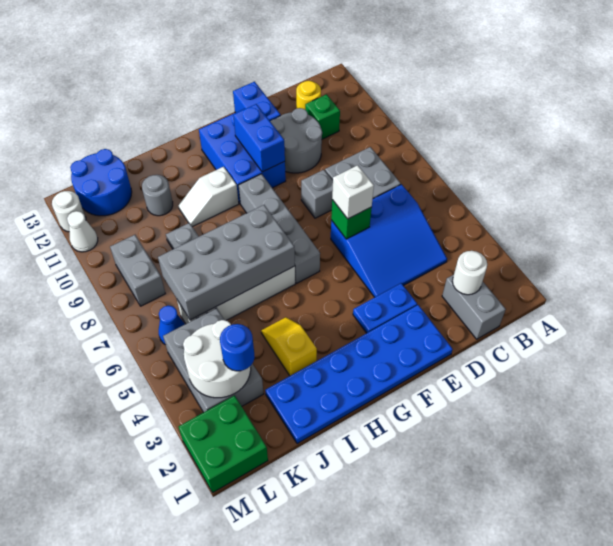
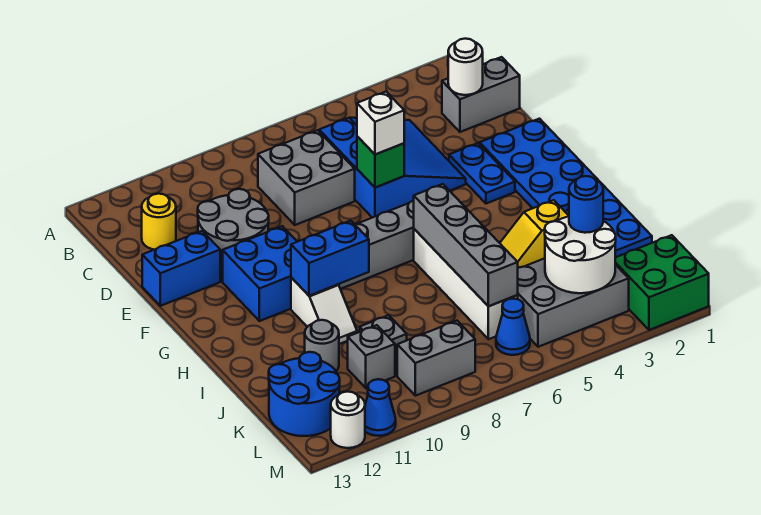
green 1x1 brick [305,94,340,139] -> none
grey 1x1 brick [301,170,333,218] -> grey 1x1 brick moved to [348,325,395,388]
blue 2x3 brick [199,109,286,203] -> blue 2x2 brick [223,226,297,321]
blue 1x2 brick [233,104,285,172] -> blue 1x2 brick moved to [291,221,369,296]
grey 2x4 brick [158,205,295,320] -> grey 1x4 brick [414,184,518,306]
white 1x1 cone [67,211,98,252] -> blue 1x1 cone [365,379,396,436]

